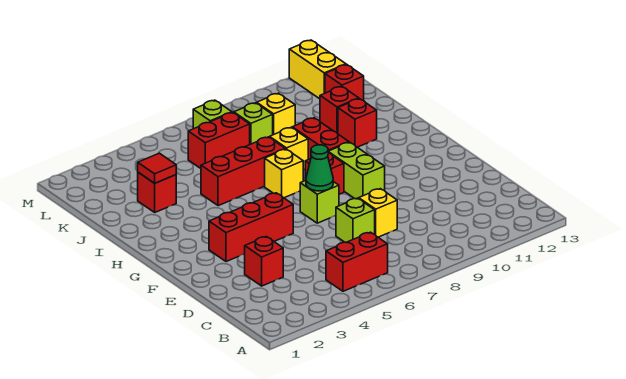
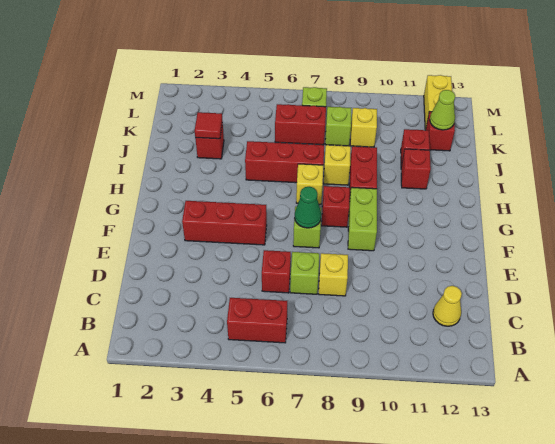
none -> yellow 1x1 cone [433,286,462,326]
red 1x1 brick [245,237,283,286] -> red 1x1 brick moved to [262,250,291,293]
none -> lime 1x1 cone [430,90,455,130]

